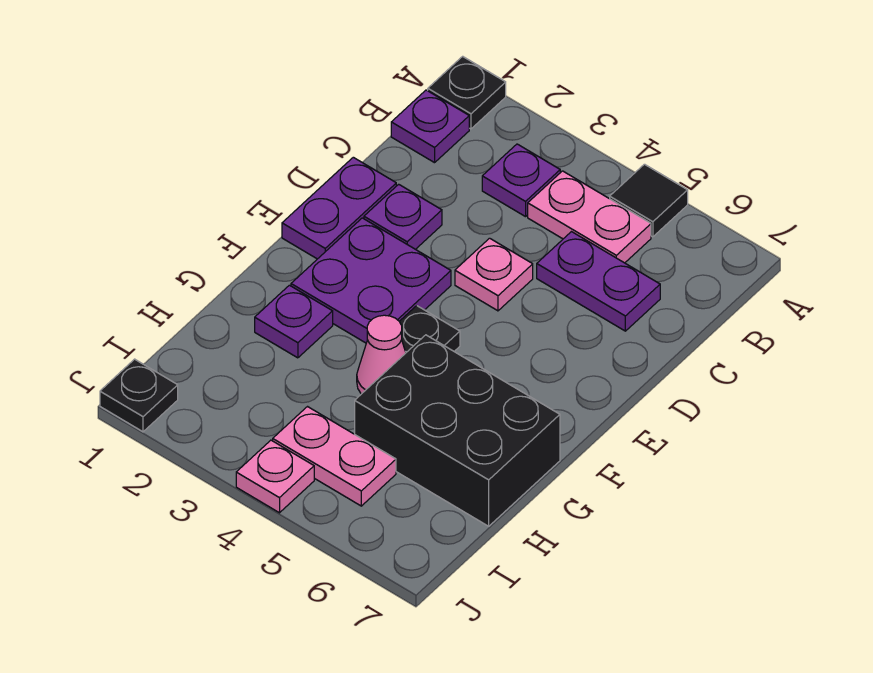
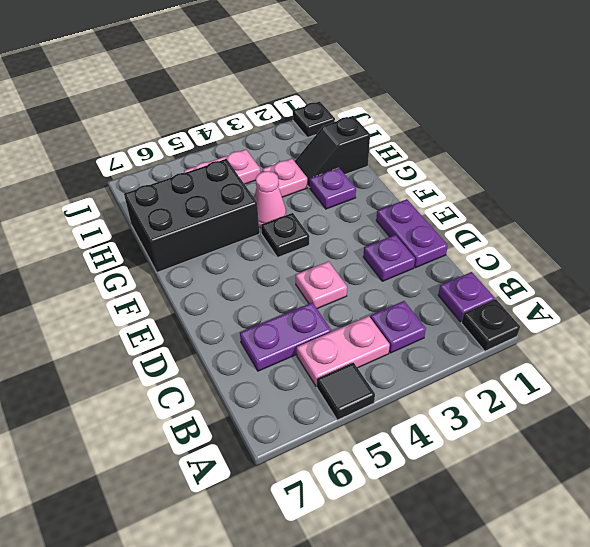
purple 2x2 plate [291,218,451,343] -> none
none -> black 1x2 slope [294,116,370,187]
pink 1x1 plate [236,440,314,513] -> pink 1x1 plate moved to [262,159,307,197]

